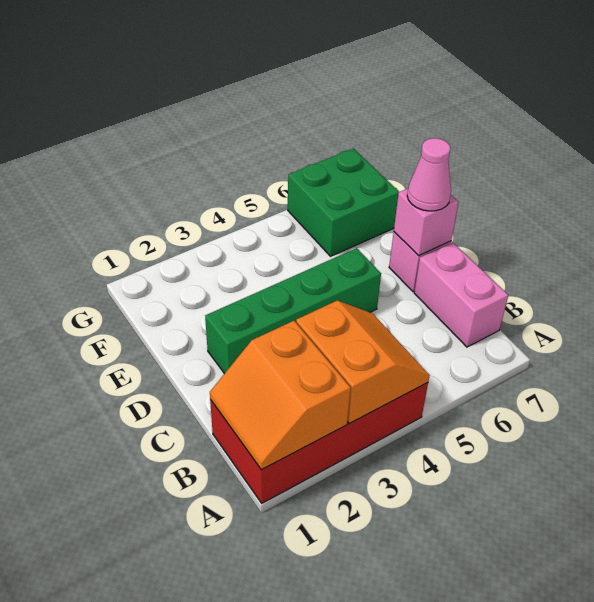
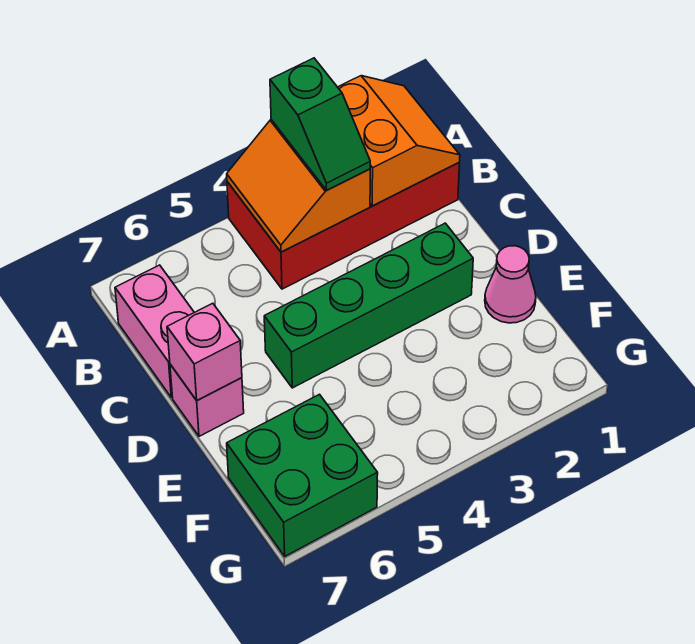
none -> green 1x2 slope [270,58,370,190]
pink 1x1 cone [407,138,451,211] -> pink 1x1 cone moved to [485,246,536,323]

